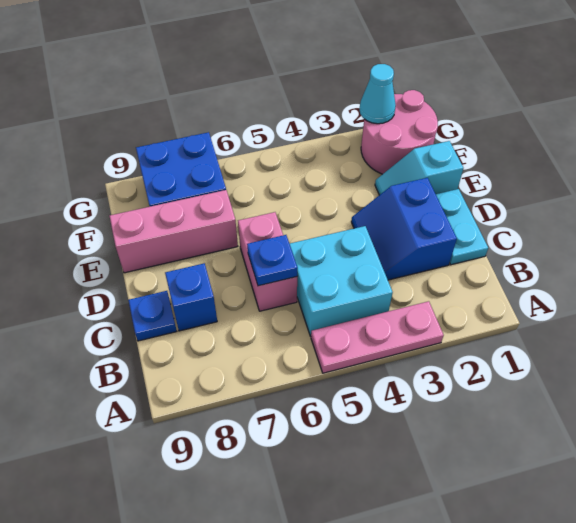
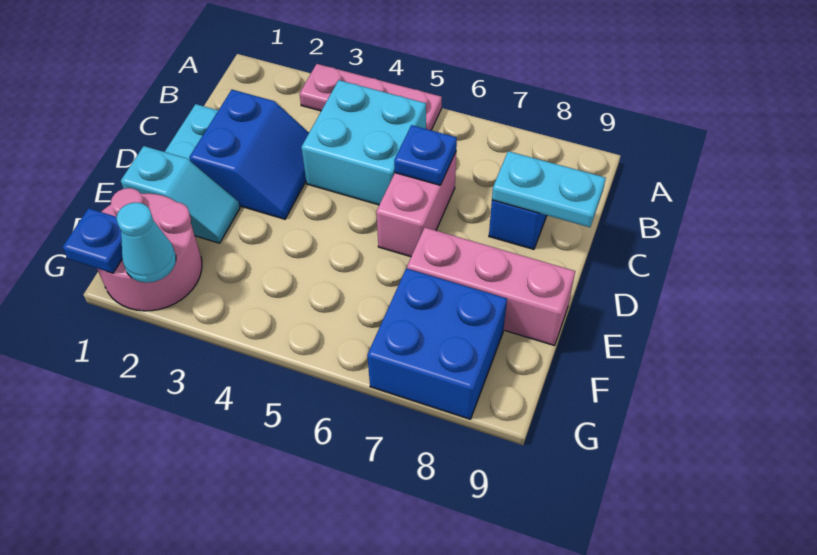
none -> cyan 1x2 plate [492,151,606,227]
blue 1x1 plate [128,291,177,341] -> blue 1x1 plate moved to [63,208,122,273]

